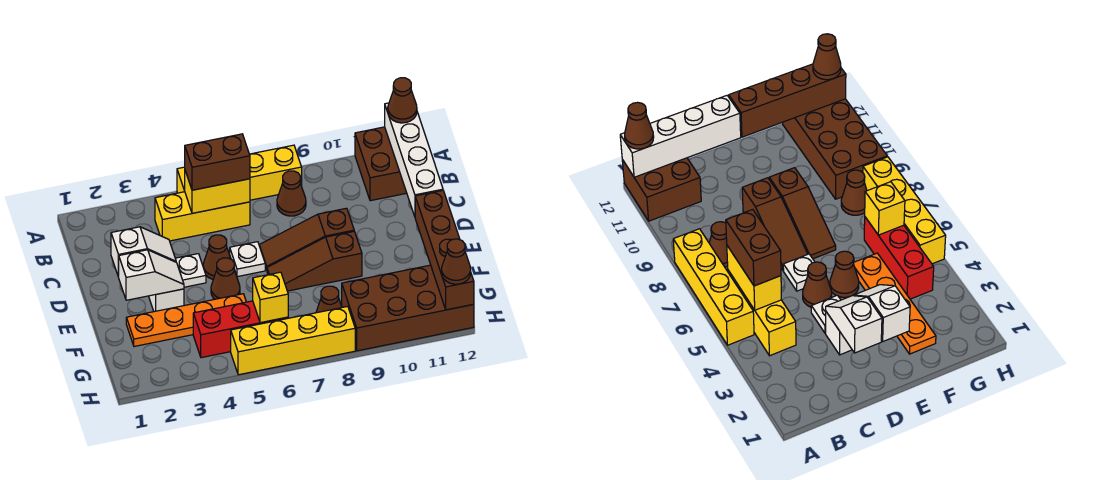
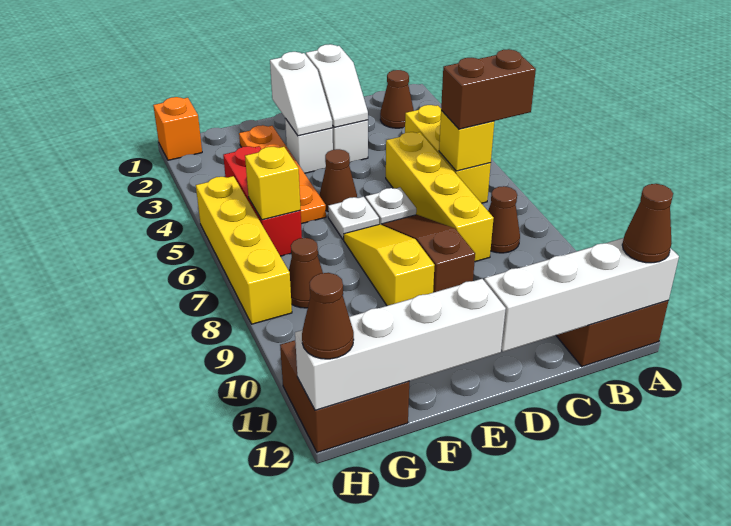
yellow 1x4 brick [177,145,302,200] -> yellow 1x4 brick moved to [386,132,494,262]
yellow 1x2 brick [184,171,250,213] -> yellow 1x1 brick [439,111,494,171]
brown 1x2 brick [185,134,250,190] -> brown 1x2 brick turned to [441,49,536,129]
white 1x1 plate [175,254,206,287] -> white 1x1 plate moved to [328,197,379,240]
brown 1x1 cone [203,235,231,279] -> brown 1x1 cone moved to [380,70,414,128]
brown 1x3 slope [267,231,362,291] -> yellow 1x3 slope [344,224,435,306]
brown 1x4 brick [415,191,474,310] -> white 1x4 brick [295,279,506,410]
brown 2x4 brick [342,265,474,351] -> brown 2x2 brick [280,340,409,453]
none -> orange 1x1 brick [153,97,202,160]

